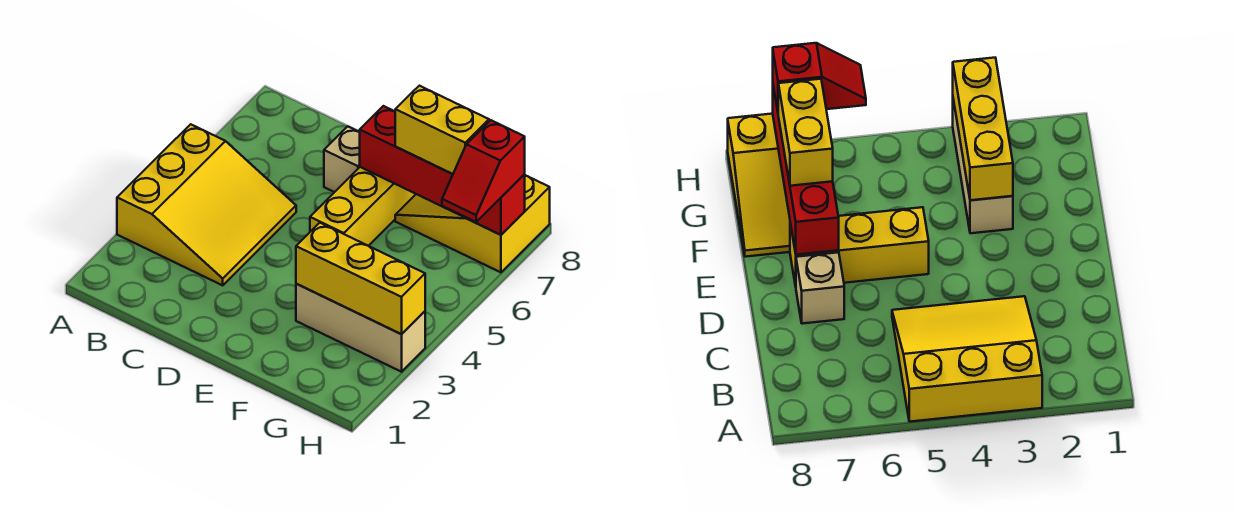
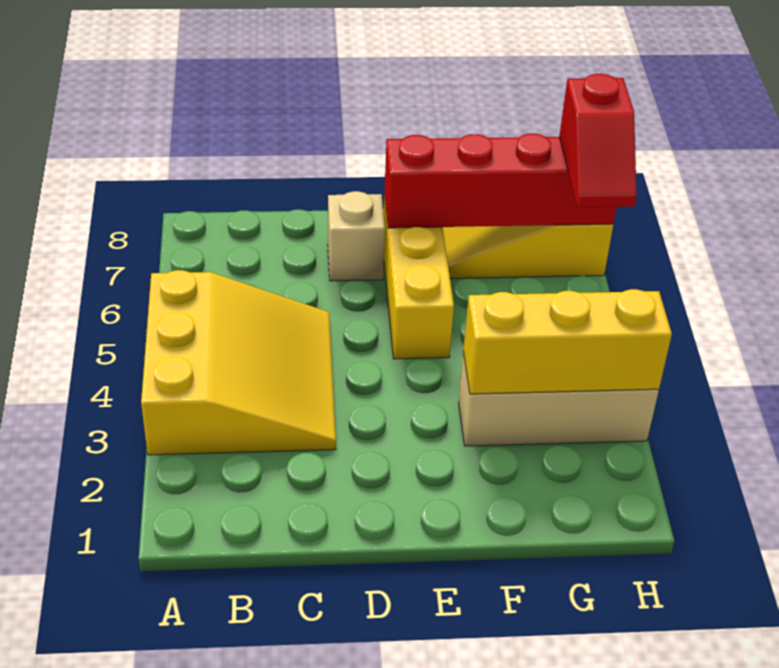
yellow 1x2 brick [395,86,489,174] -> none

